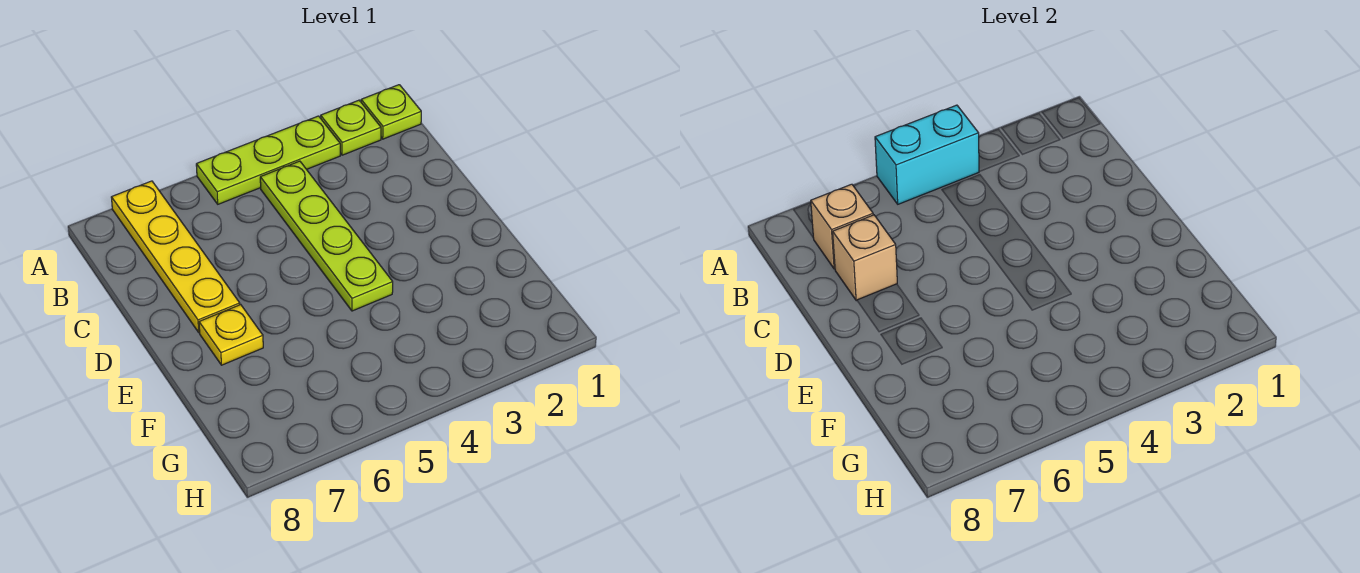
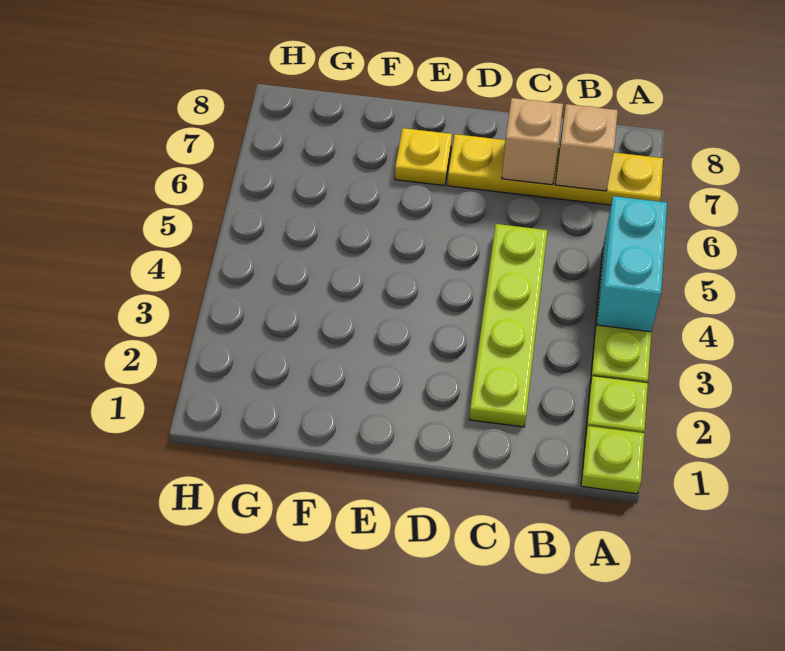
lime 1x4 plate [260,161,393,311] -> lime 1x4 plate turned to [469,224,547,427]

